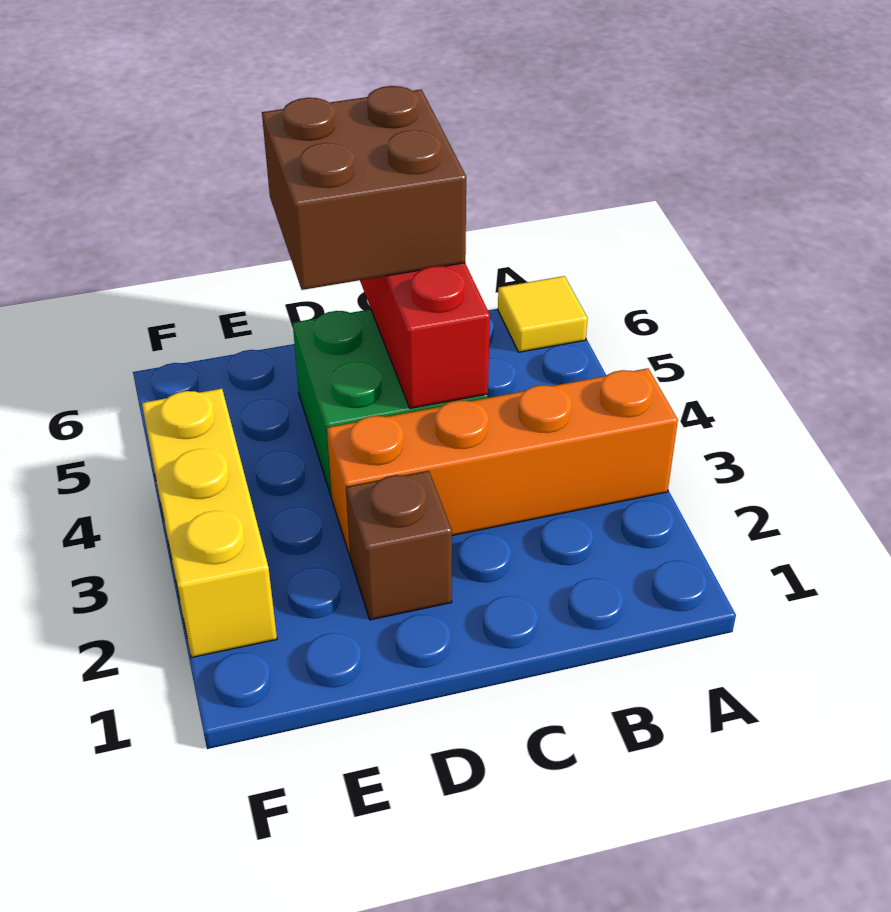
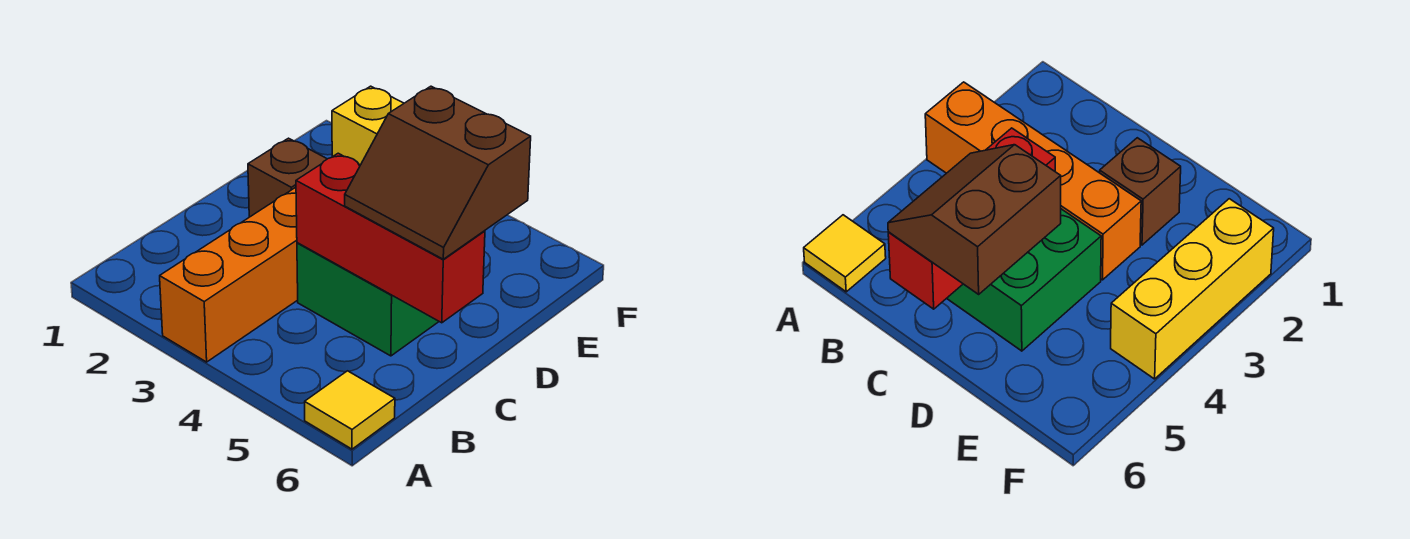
brown 2x2 brick [262,86,466,290] -> brown 2x2 slope [345,86,531,259]

